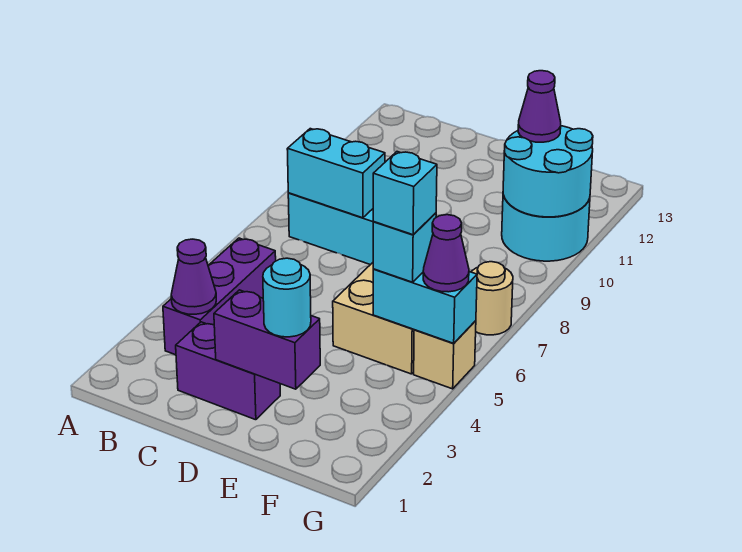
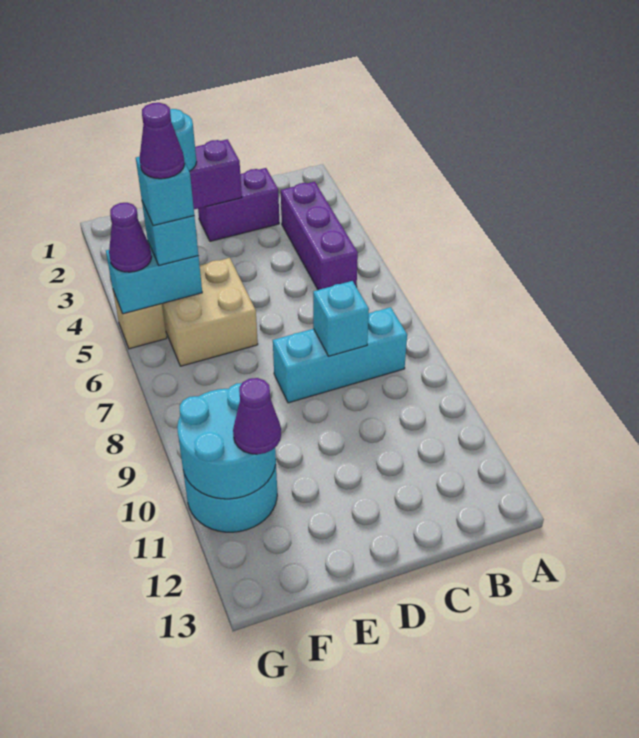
purple 1x1 cone [171,239,216,314] -> purple 1x1 cone moved to [140,103,184,179]
cyan 1x2 brick [287,129,385,218] -> cyan 1x1 brick [313,281,369,356]
tan 1x1 round brick [471,262,513,335] -> none

